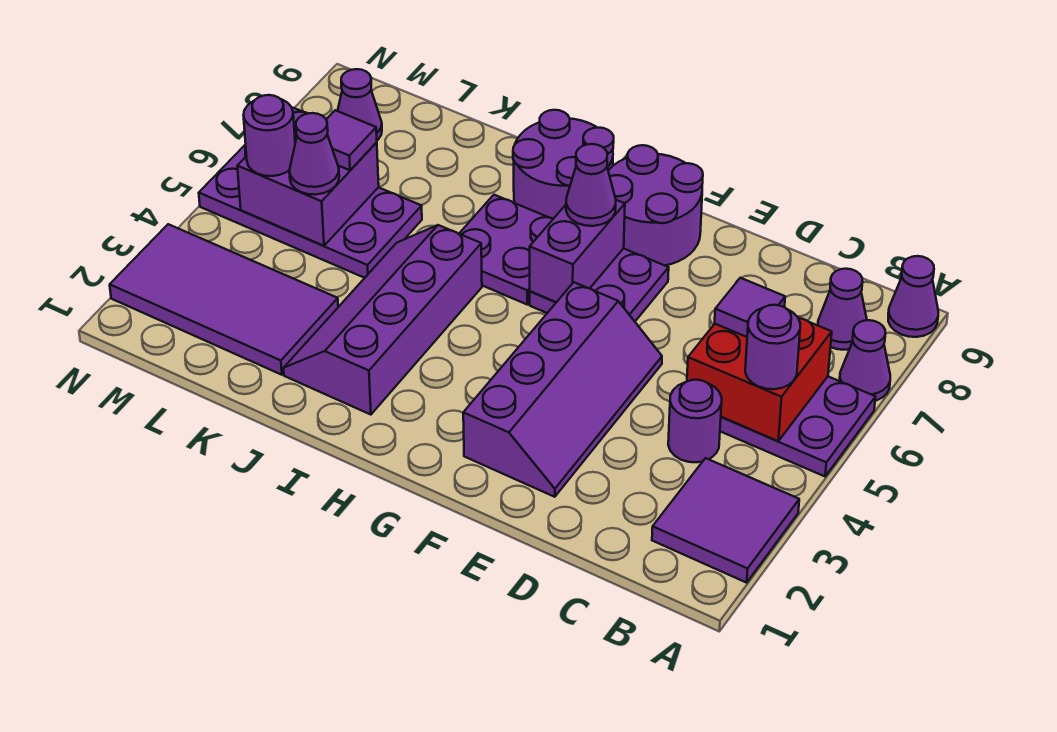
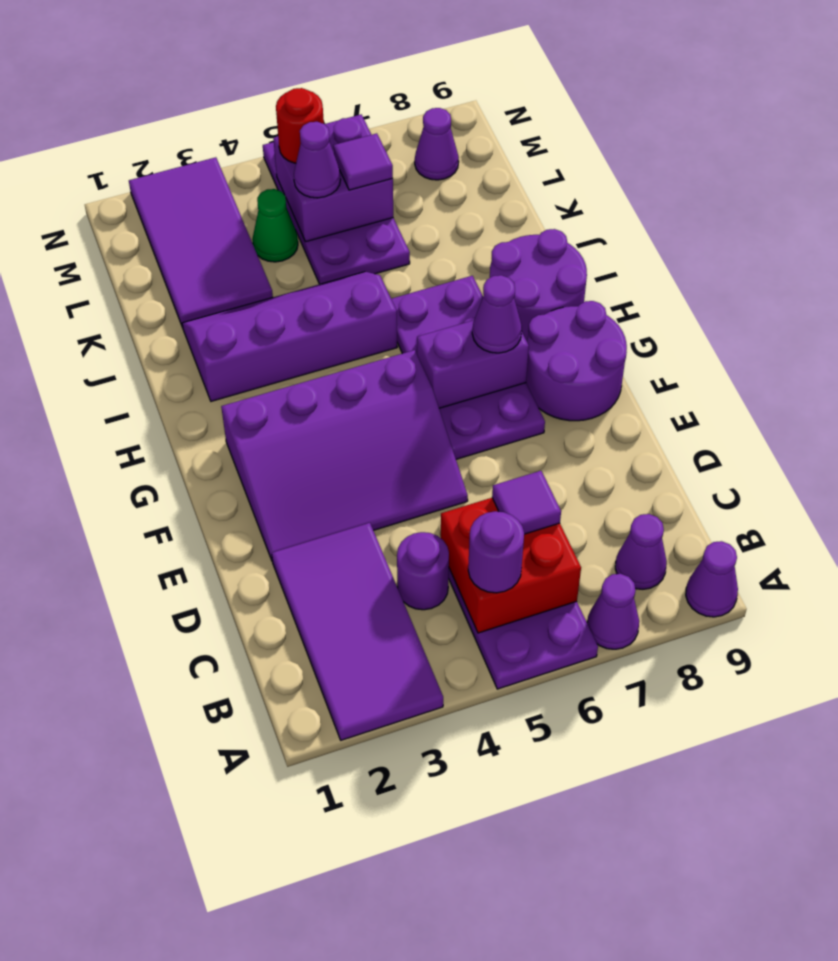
purple 2x2 tile [652,458,799,583] -> purple 2x4 tile [272,523,443,740]
purple 2x4 slope [463,282,662,497] -> purple 3x4 slope [221,350,468,560]
none -> green 1x1 cone [252,189,298,262]
purple 1x1 round brick [243,95,295,176] -> red 1x1 round brick [276,88,324,163]

